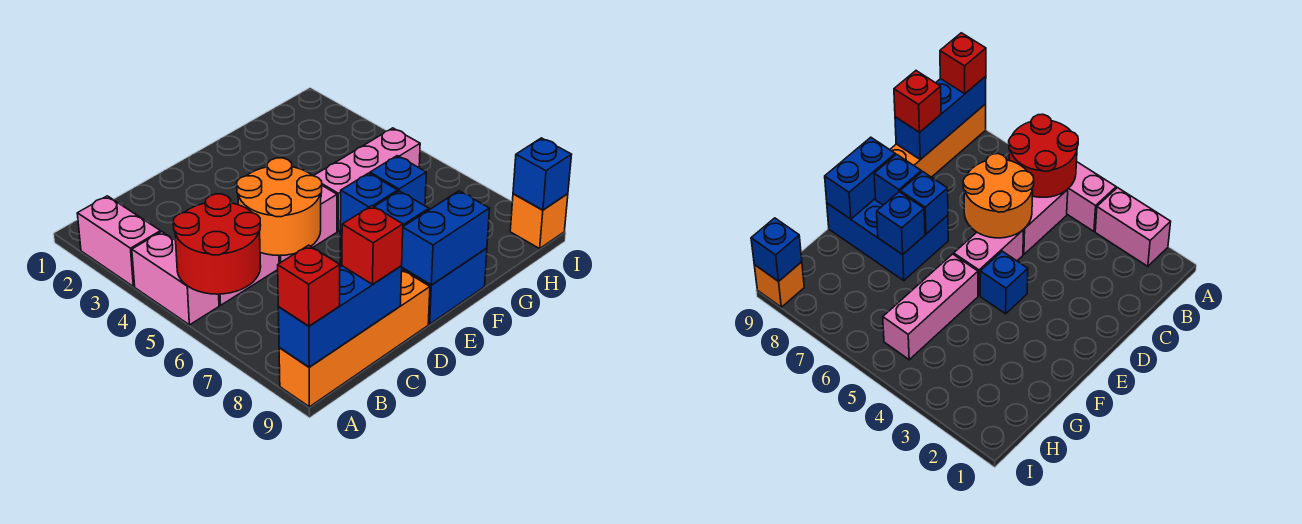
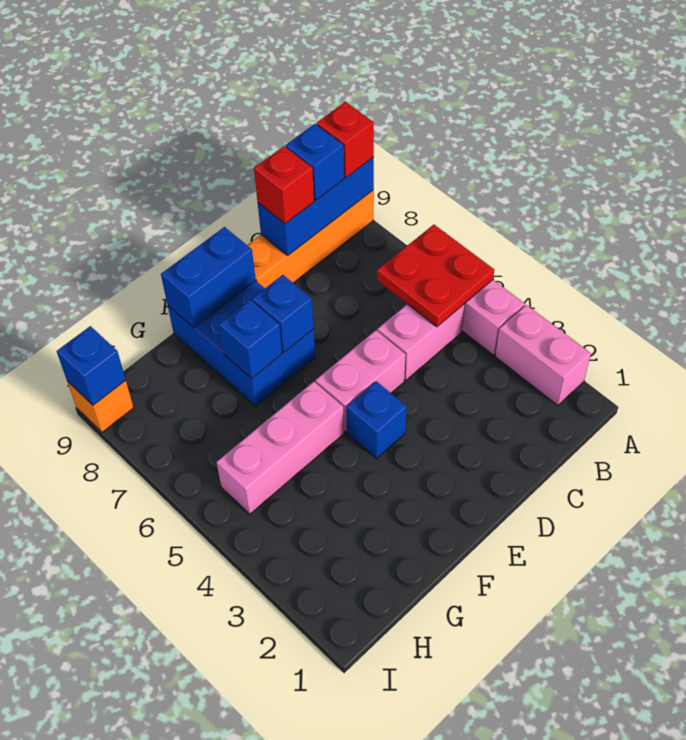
red 2x2 round brick [173,194,261,294] -> red 2x2 plate [377,225,494,327]
orange 2x2 round brick [237,158,322,255] -> none
blue 1x1 brick [374,191,429,226] -> blue 1x1 brick moved to [286,124,344,200]

